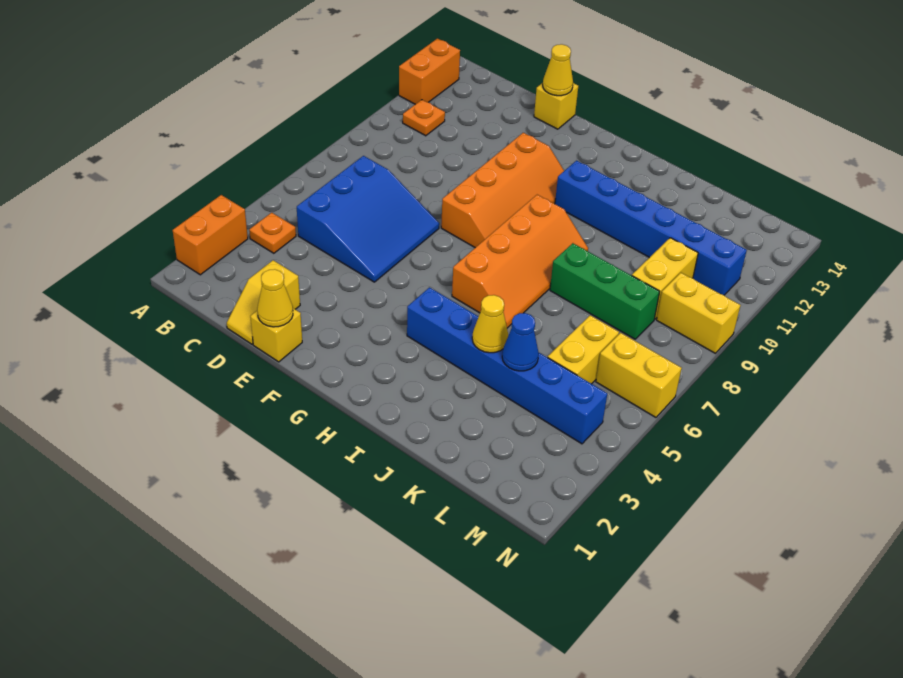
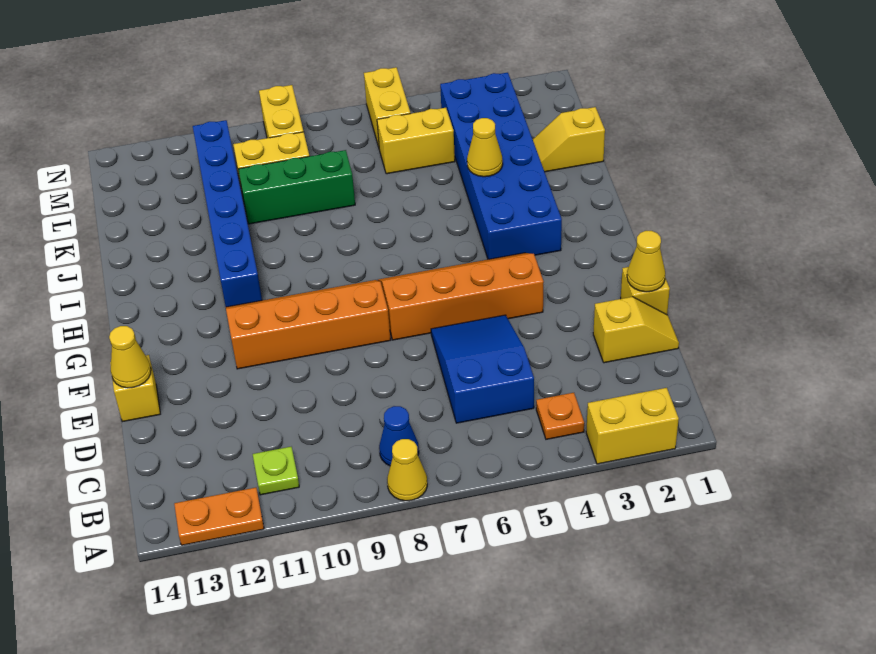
orange 1x2 brick [173,195,248,275] -> yellow 1x2 brick [586,388,679,464]
none -> yellow 1x1 cone [387,439,427,501]
orange 1x2 brick [399,39,460,104] -> orange 1x2 plate [174,488,264,545]
orange 1x1 plate [403,100,445,136] -> lime 1x1 plate [253,447,299,495]
blue 3x3 slope [297,156,439,282] -> blue 2x3 slope [431,315,534,423]
blue 1x6 brick [407,287,607,444] -> blue 2x6 brick [440,73,562,259]
orange 2x4 slope [452,195,588,328] -> orange 2x4 slope moved to [378,253,544,340]
green 1x3 brick [550,243,660,339] -> green 1x3 brick turned to [238,150,355,224]
none -> yellow 1x2 slope [533,107,605,172]
blue 1x1 cone [502,313,539,371] -> blue 1x1 cone moved to [379,406,419,466]

